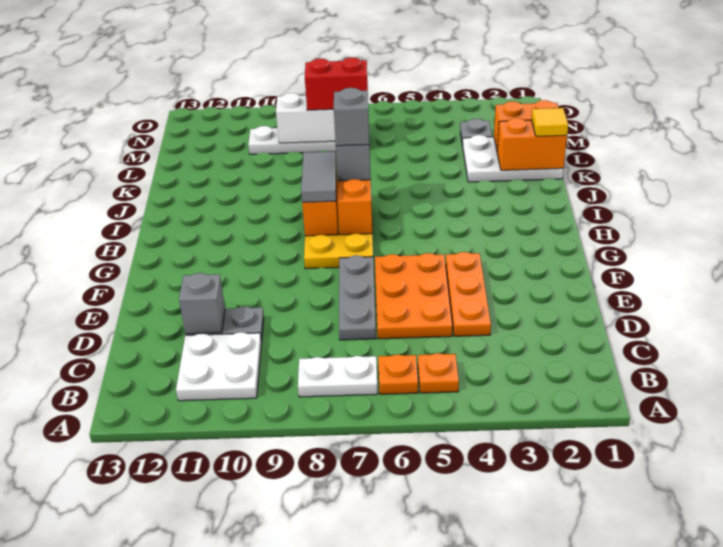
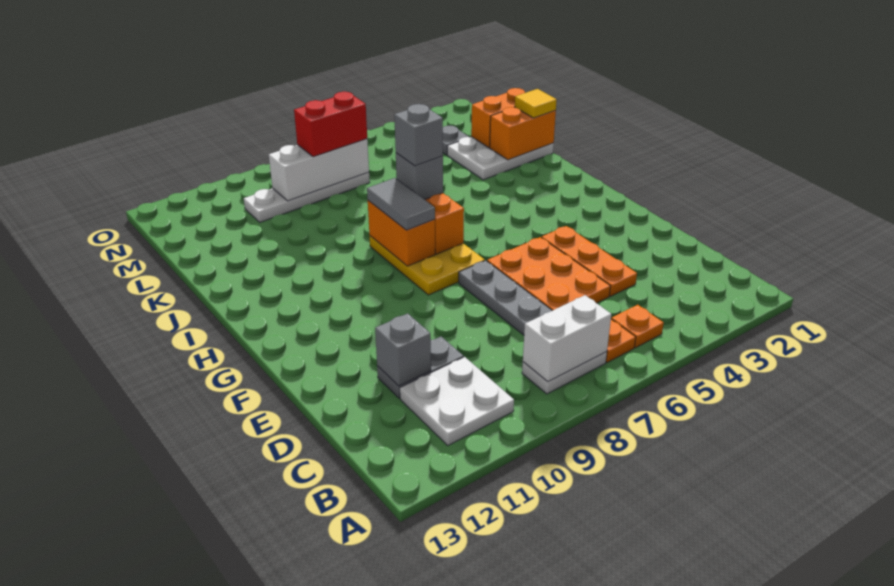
none -> white 1x2 brick [523,295,611,382]

